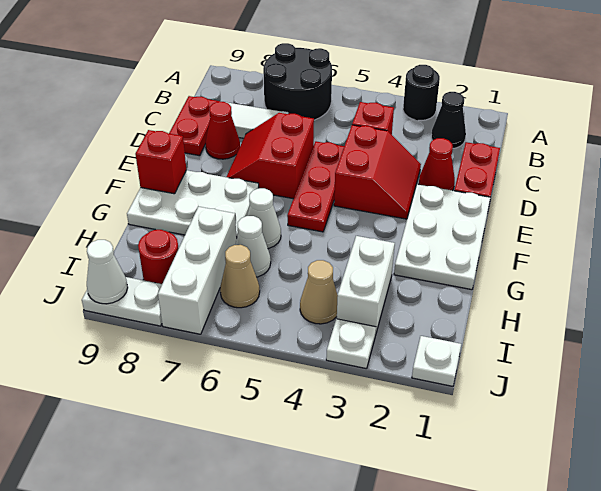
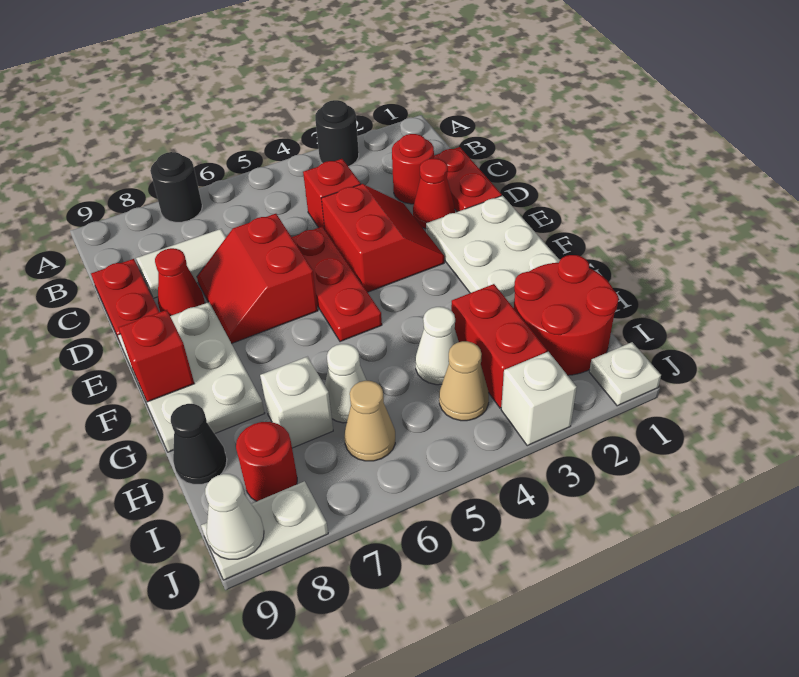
black 2x2 round brick [263,43,332,120] -> black 1x1 round brick [150,152,202,222]
black 1x1 cone [431,92,466,148] -> black 1x1 cone moved to [171,404,227,484]
none -> red 1x1 round brick [392,134,434,204]
white 2x3 plate [127,170,259,237] -> white 2x3 plate turned to [118,302,265,452]
white 1x1 cone [247,188,281,248] -> white 1x1 cone moved to [415,307,459,385]
none -> red 2x2 round brick [514,255,619,375]
white 1x2 brick [337,236,395,335] -> red 1x2 brick [451,284,547,408]
white 1x3 brick [158,207,237,334] -> white 1x1 brick [260,357,333,448]
white 1x1 plate [326,319,376,369] -> white 1x1 brick [501,352,577,446]

